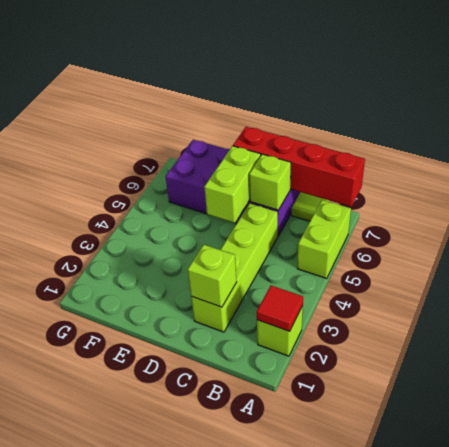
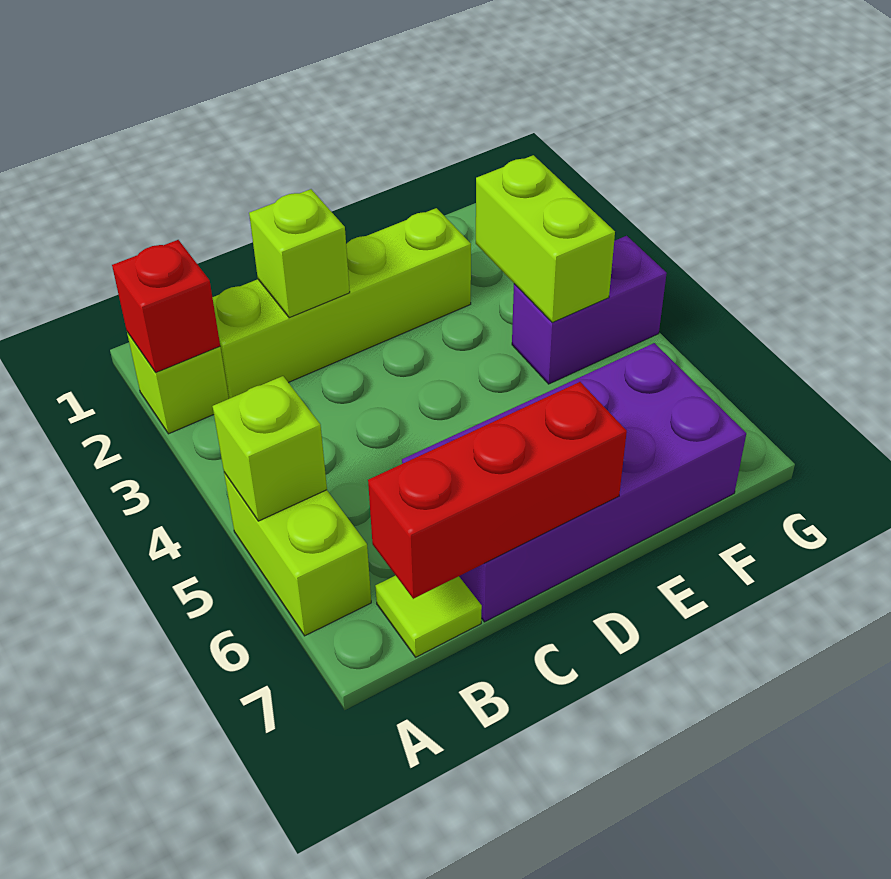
red 1x1 tile [257,286,303,331] -> red 1x1 brick [112,240,220,373]
red 1x4 brick [233,127,365,207] -> red 1x3 brick [368,382,627,599]
lime 1x4 brick [191,203,278,332] -> lime 1x4 brick turned to [212,208,471,399]
lime 1x1 brick [249,154,291,210] -> lime 1x1 brick moved to [213,376,327,521]
lime 1x2 brick [204,146,261,223] -> lime 1x2 brick moved to [476,155,615,322]
none -> purple 1x2 brick [512,236,667,384]

